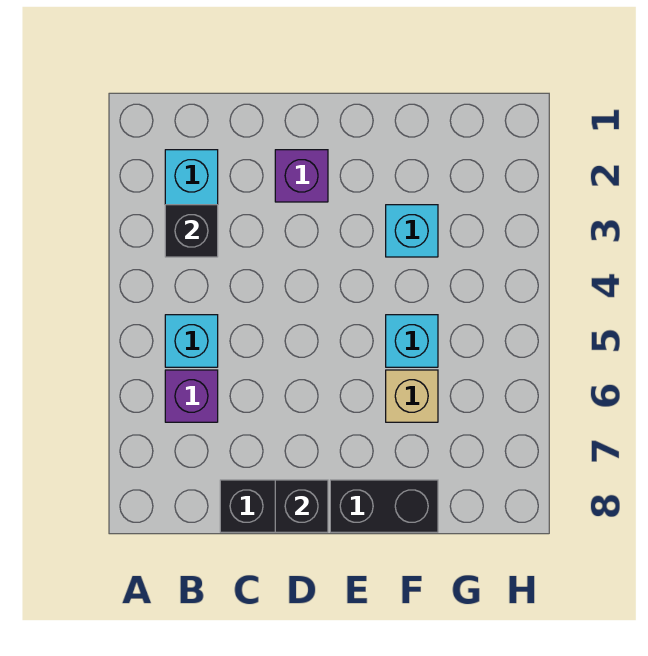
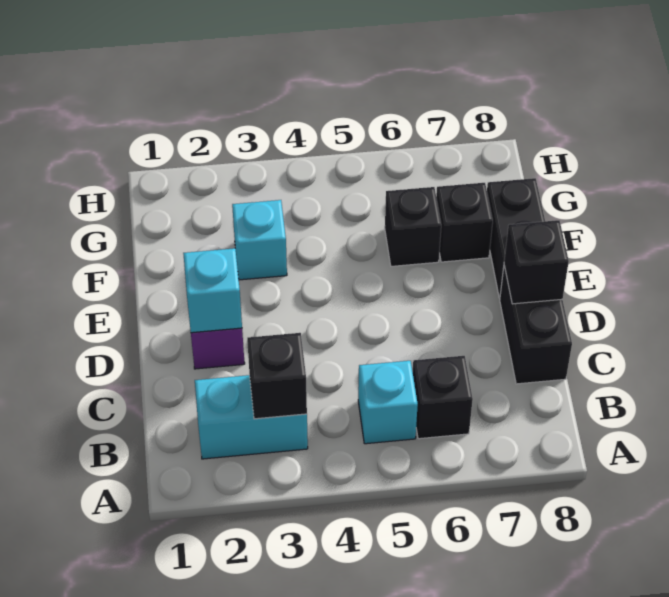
purple 1x1 brick [165,370,218,422] -> black 1x1 brick [413,356,473,439]
cyan 1x1 brick [386,315,438,367] -> cyan 1x1 brick moved to [183,248,242,333]
tan 1x1 brick [386,370,438,422] -> black 1x1 brick [385,187,441,266]
none -> black 1x1 brick [436,183,493,262]

